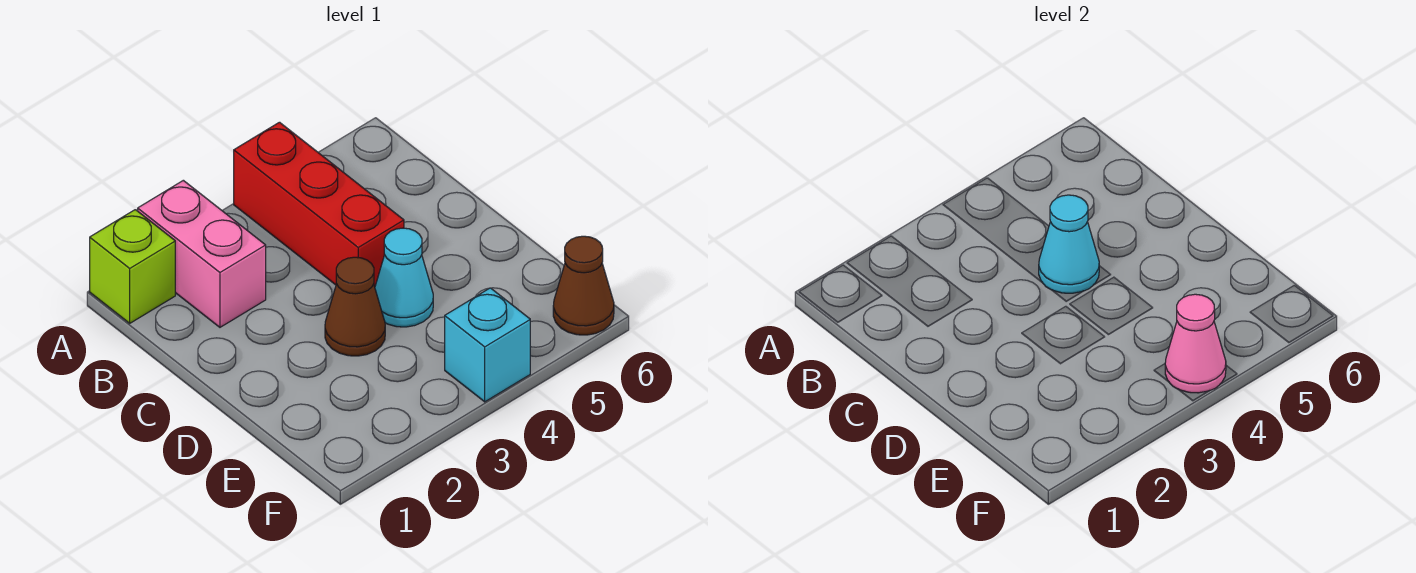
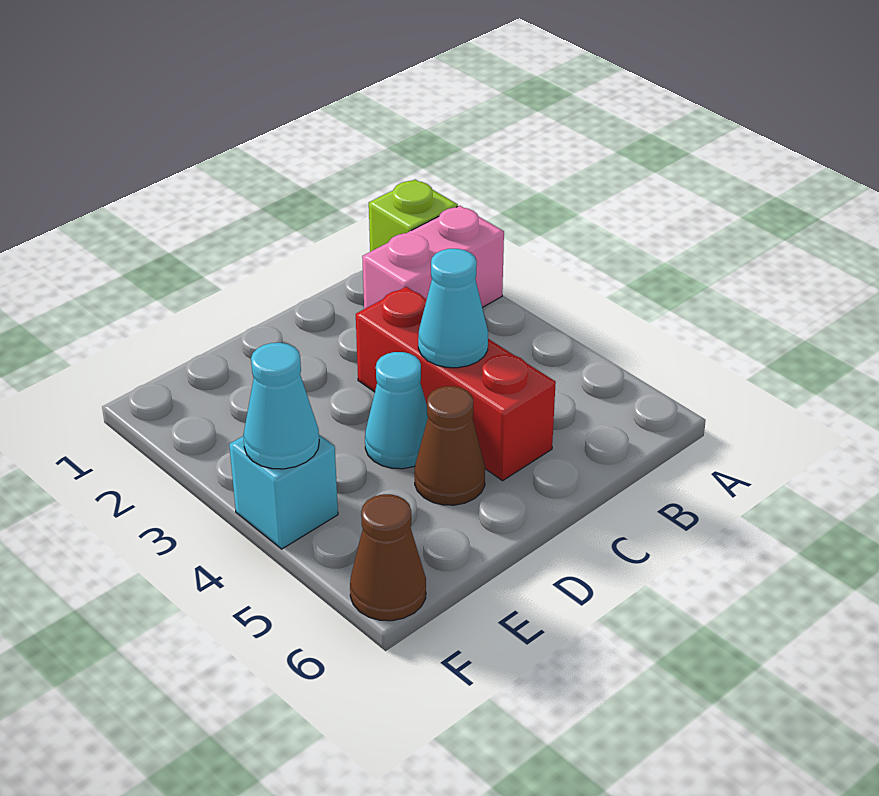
red 1x3 brick [234,122,404,287] -> red 1x3 brick turned to [356,287,556,481]
brown 1x1 cone [325,257,385,356] -> brown 1x1 cone moved to [414,386,485,505]
pink 1x1 cone [1165,294,1226,393] -> cyan 1x1 cone [243,343,319,469]

